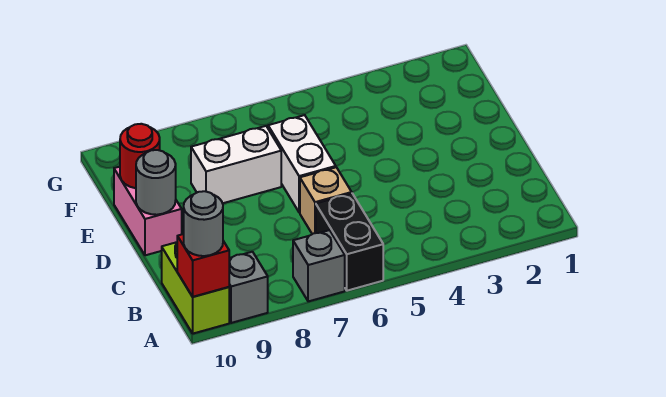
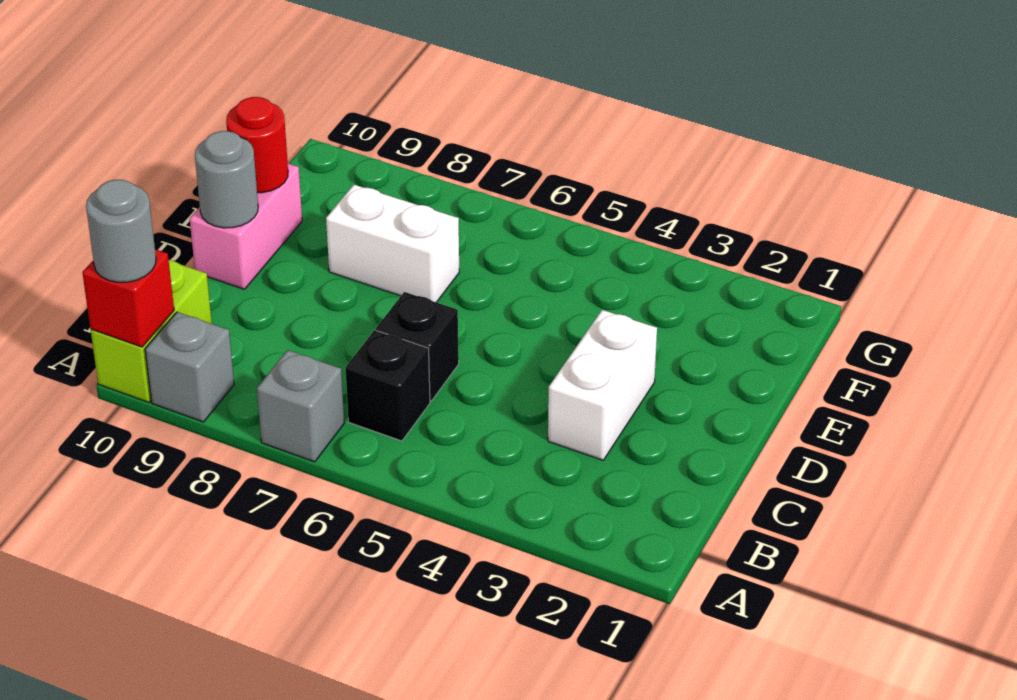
black 1x2 brick [316,194,383,291] -> black 1x1 brick [345,330,430,441]
tan 1x1 brick [300,167,352,234] -> black 1x1 brick [376,292,459,401]
white 1x2 brick [268,115,336,213] -> white 1x2 brick moved to [548,310,657,460]

